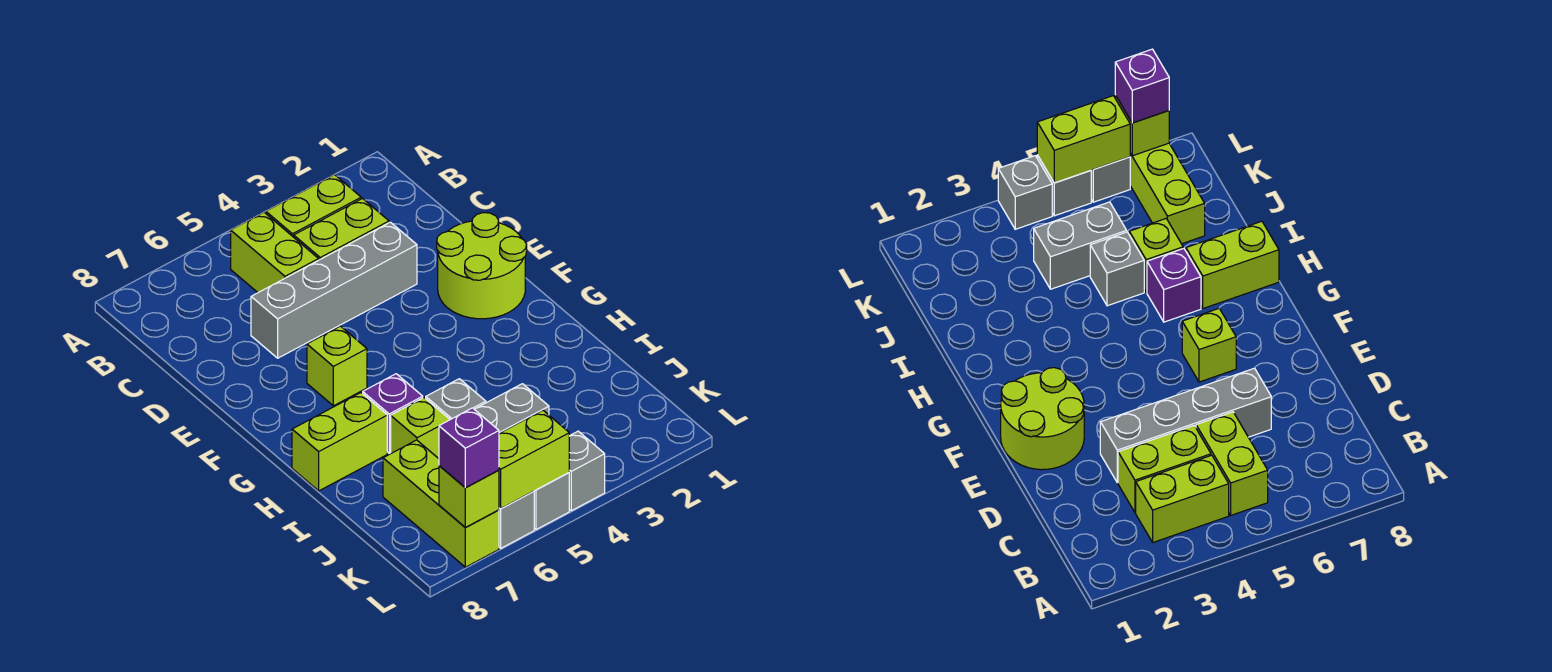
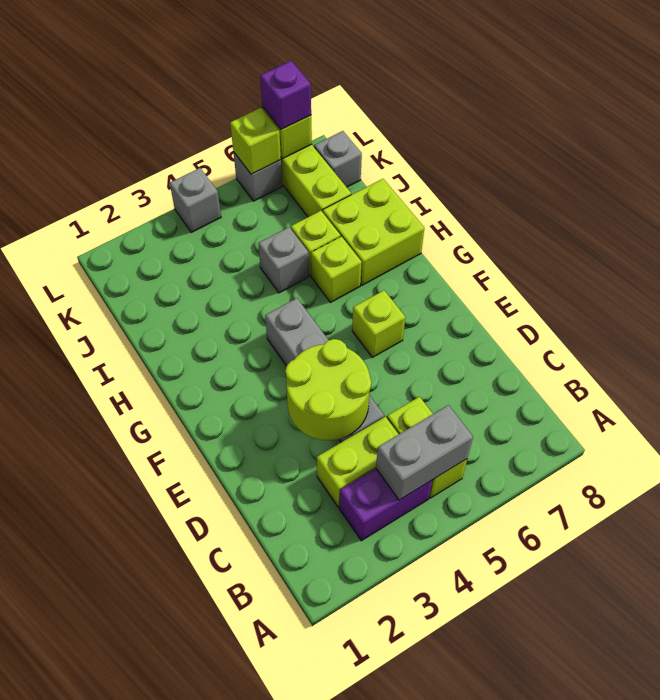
lime 1x2 brick [266,175,361,237] -> purple 1x2 brick [339,469,433,541]
grey 1x4 brick [251,222,417,358] -> grey 1x4 brick turned to [265,298,384,442]
lime 2x2 round brick [437,213,527,319] -> lime 2x2 round brick moved to [285,339,371,440]
purple 1x1 brick [363,374,423,453] -> lime 1x1 brick [311,236,362,302]
lime 1x2 brick [292,393,387,491] -> lime 2x2 brick [323,179,424,285]
grey 1x2 brick [474,384,549,433] -> grey 1x2 brick moved to [376,405,473,500]
grey 1x1 brick [534,473,569,530] -> grey 1x1 brick moved to [314,131,362,187]
lime 1x2 brick [499,410,569,509] -> lime 1x1 brick [230,108,281,174]

